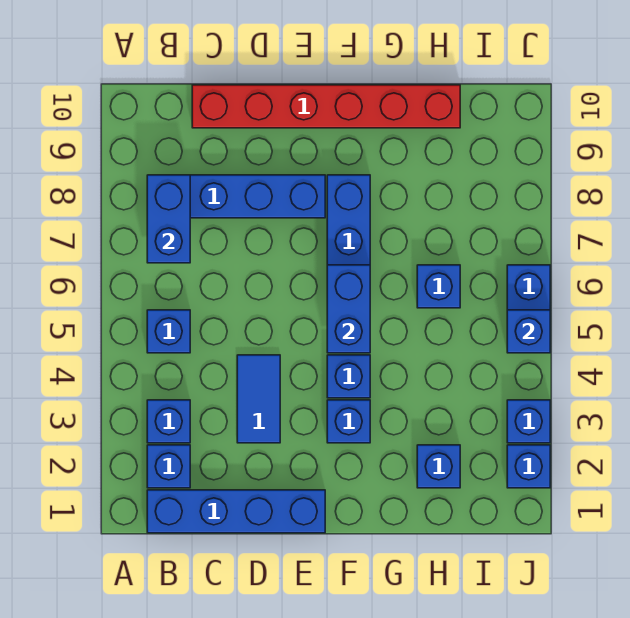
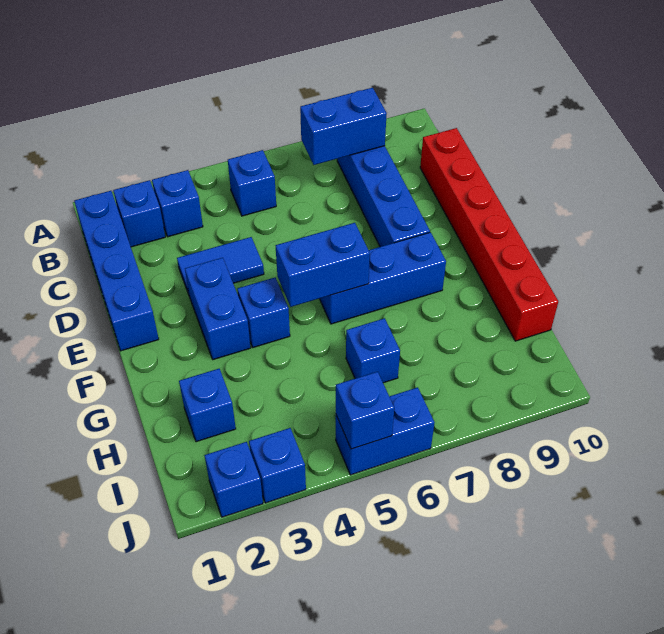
blue 1x1 brick [327,400,370,443] -> blue 1x2 brick [185,258,250,359]

